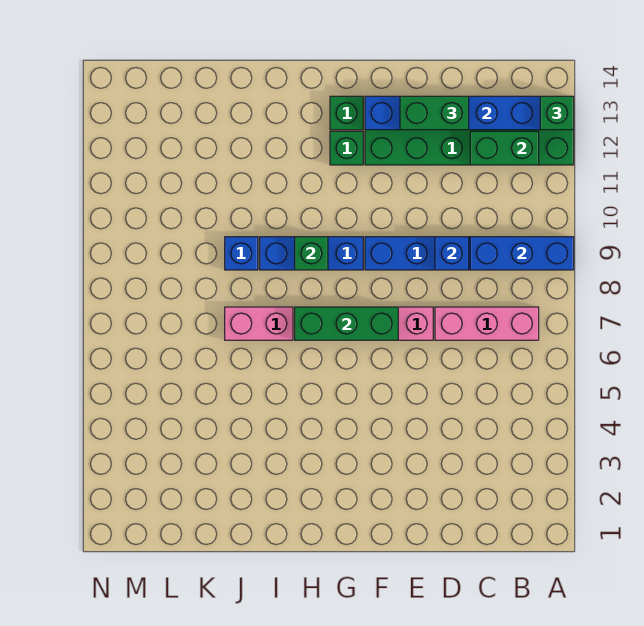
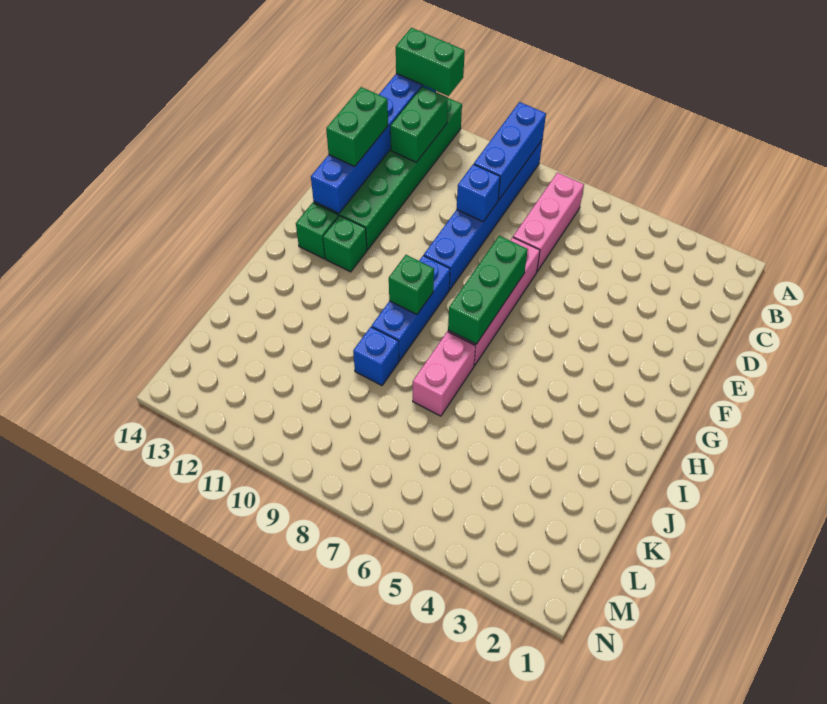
green 1x1 brick [540,96,574,130] -> green 1x2 brick [396,28,465,96]

